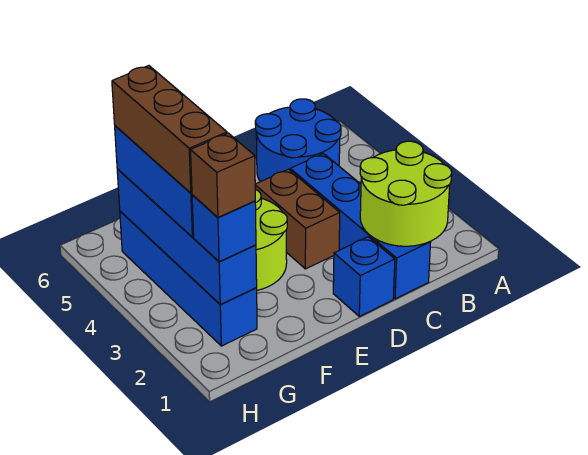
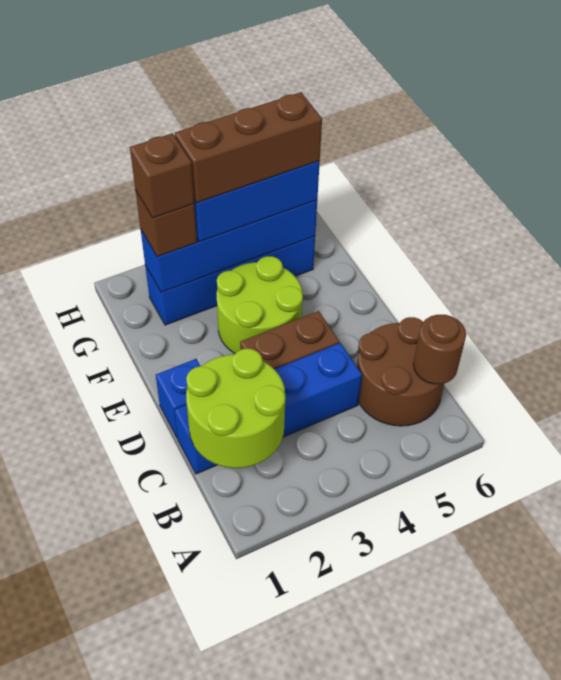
blue 2x2 round brick [255,99,341,182] -> brown 2x2 round brick [357,317,444,426]
none -> brown 1x1 round brick [414,315,466,384]
blue 1x1 brick [192,195,256,262] -> brown 1x1 brick [135,190,197,257]

